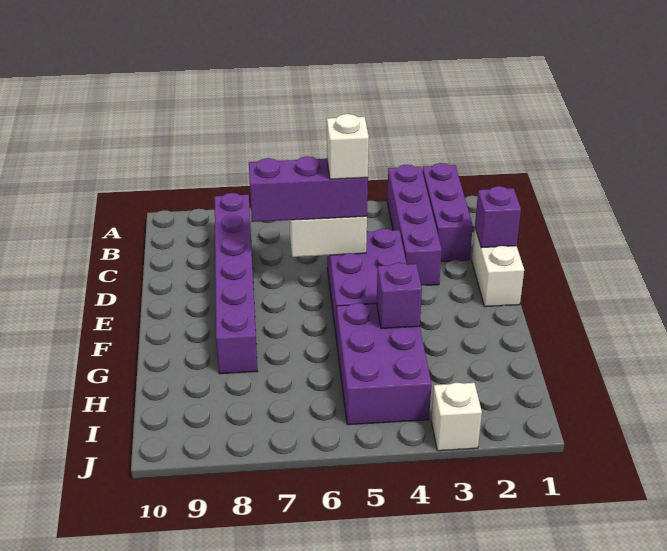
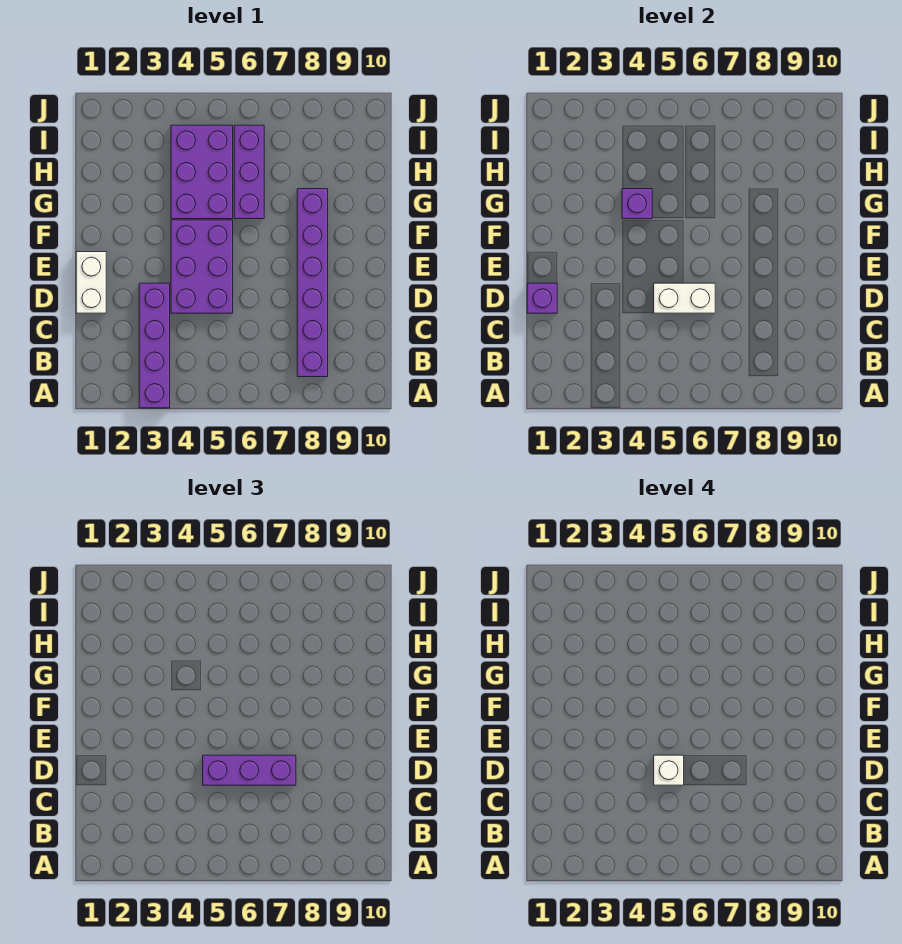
purple 1x3 brick [422,163,473,262] -> purple 1x3 brick moved to [234,125,264,219]
white 1x1 brick [431,383,482,451] -> none

